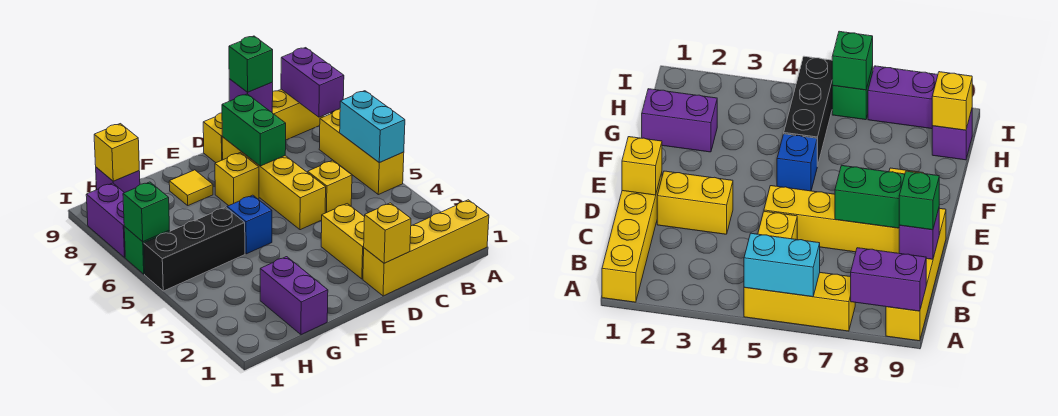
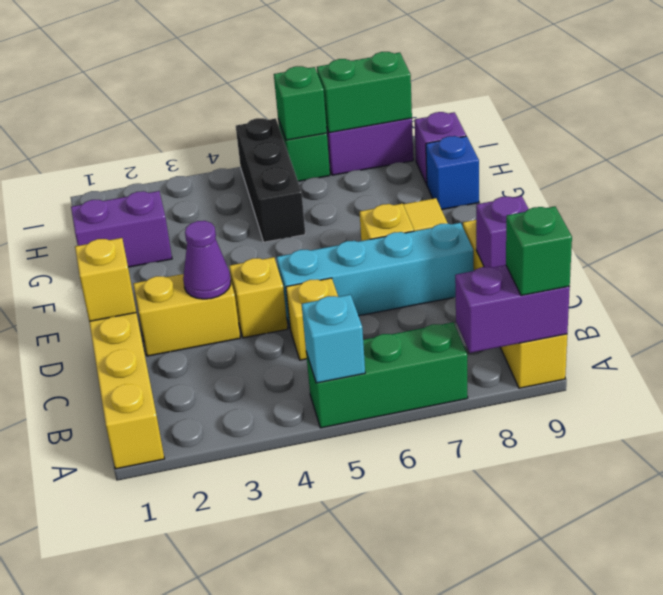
yellow 1x3 brick [319,109,404,195] -> green 1x3 brick [306,322,468,428]
cyan 1x2 brick [340,91,405,163] -> cyan 1x1 brick [302,295,365,383]
green 1x1 brick [229,36,273,92] -> green 1x1 brick moved to [506,206,572,295]
none -> purple 1x1 cone [183,221,231,299]
yellow 1x4 brick [222,137,326,230] -> cyan 1x4 brick [277,223,474,327]
green 1x2 brick [222,94,286,166] -> green 1x2 brick moved to [317,52,412,133]
blue 1x1 brick [227,195,272,254] -> blue 1x1 brick moved to [426,136,479,210]
yellow 1x1 brick [94,124,139,181] -> yellow 1x1 brick moved to [229,257,288,338]

